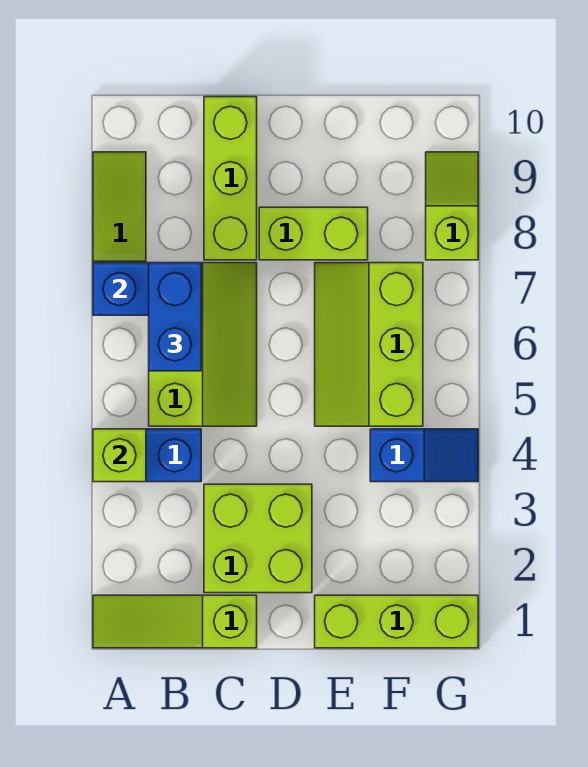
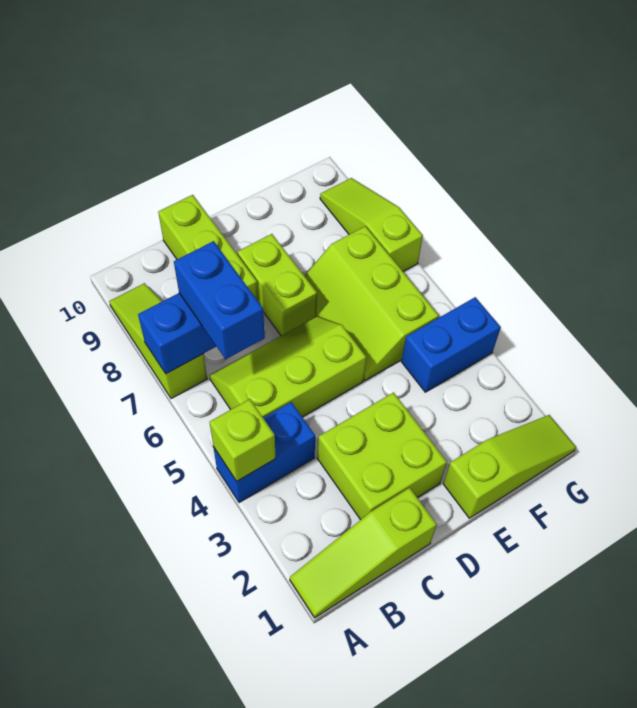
lime 2x3 slope [149,263,257,426] -> lime 2x3 slope turned to [210,316,366,418]
lime 1x2 brick [259,207,368,260] -> lime 1x2 brick turned to [237,234,317,336]
lime 1x3 brick [315,595,478,648] -> lime 1x3 slope [443,415,576,518]
blue 1x2 slope [370,429,478,482] -> blue 1x2 brick [402,297,501,392]
lime 1x2 slope [426,152,478,260] -> lime 1x3 slope [320,178,423,271]

